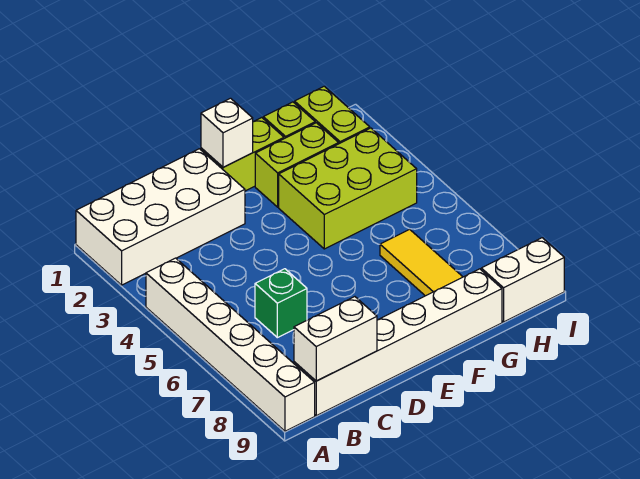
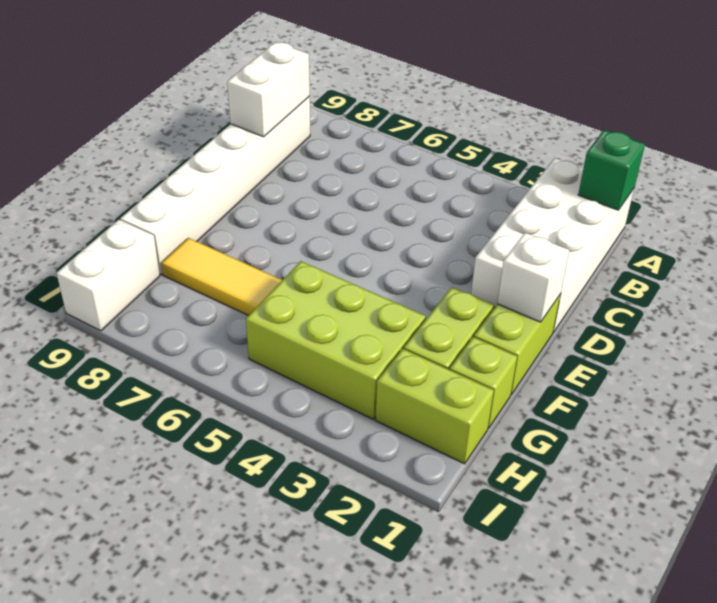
white 1x6 brick [146,258,315,431] -> none
green 1x1 brick [255,269,307,338] -> green 1x1 brick moved to [578,130,645,210]
lime 2x3 brick [279,128,417,249] -> lime 2x3 brick turned to [246,261,426,419]

